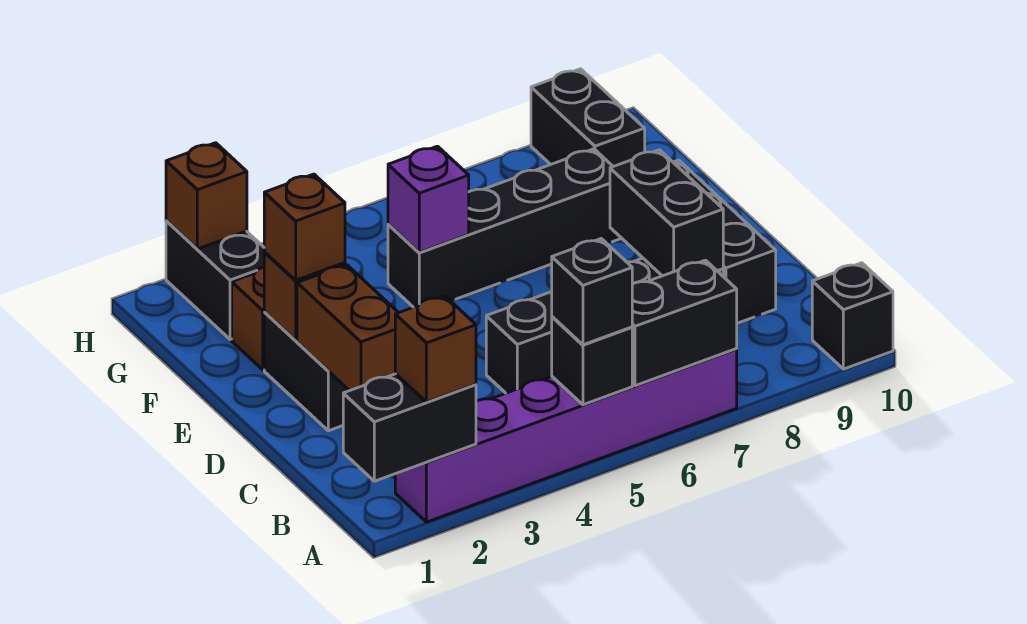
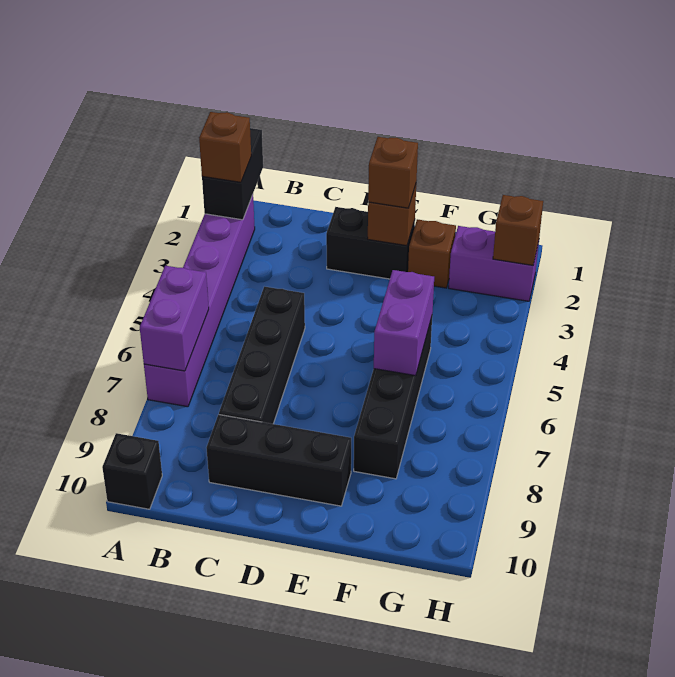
black 1x1 brick [552,317,632,405] -> none
black 1x1 brick [552,239,632,345] -> none
black 1x2 brick [632,260,737,386] -> purple 1x2 brick [140,266,209,371]
brown 1x2 brick [297,265,398,391] -> none
black 1x2 brick [610,150,723,276] -> none
purple 1x1 brick [388,146,469,252] -> purple 1x2 brick [374,270,434,376]
black 1x2 brick [166,221,264,339] -> purple 1x2 brick [449,226,539,301]
black 1x2 brick [531,69,645,167] -> none

